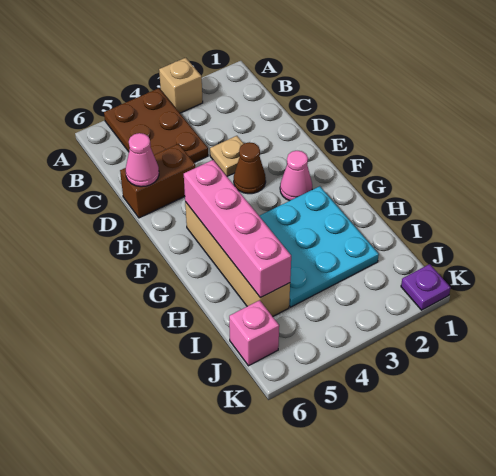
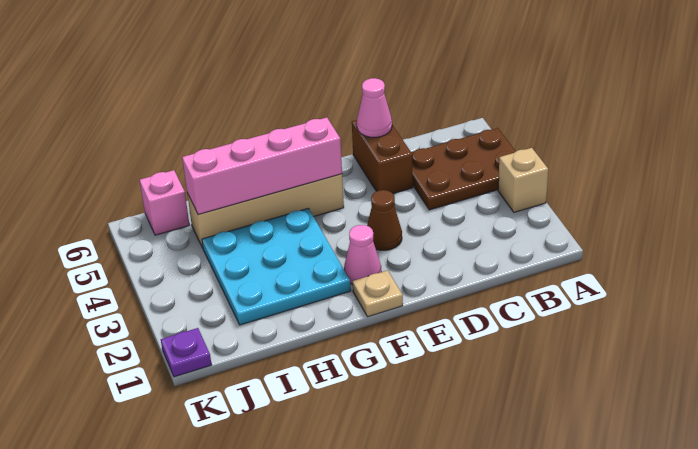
tan 1x1 plate [210,136,244,176] -> tan 1x1 plate moved to [353,270,403,317]

